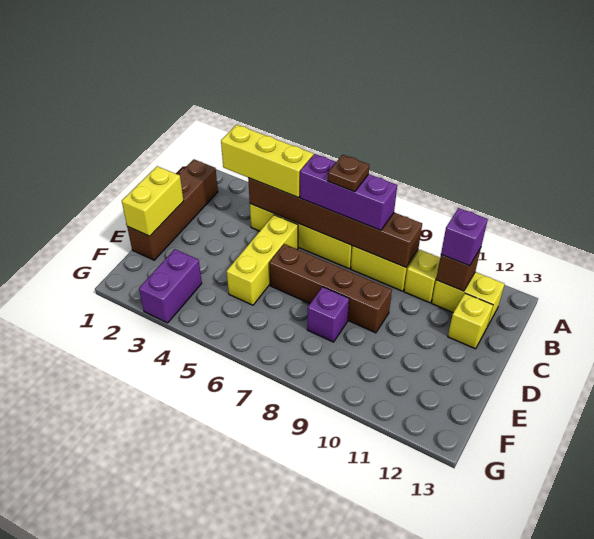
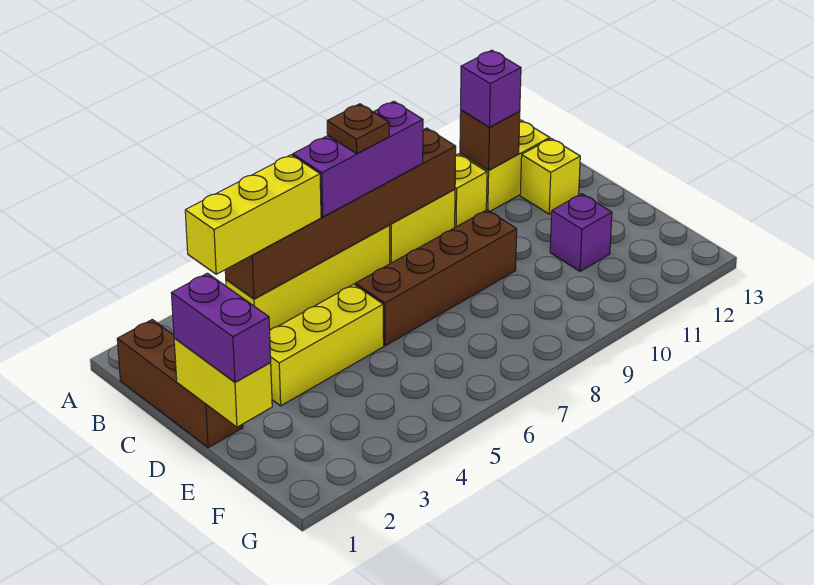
brown 1x4 brick [127,159,218,260] -> brown 1x3 brick [117,320,243,448]
yellow 1x3 brick [227,215,298,305] -> yellow 1x3 brick turned to [270,284,384,406]
purple 1x1 brick [307,287,349,342] -> purple 1x1 brick moved to [550,194,612,271]
purple 1x2 brick [139,249,202,323] -> purple 1x2 brick moved to [171,273,271,382]

